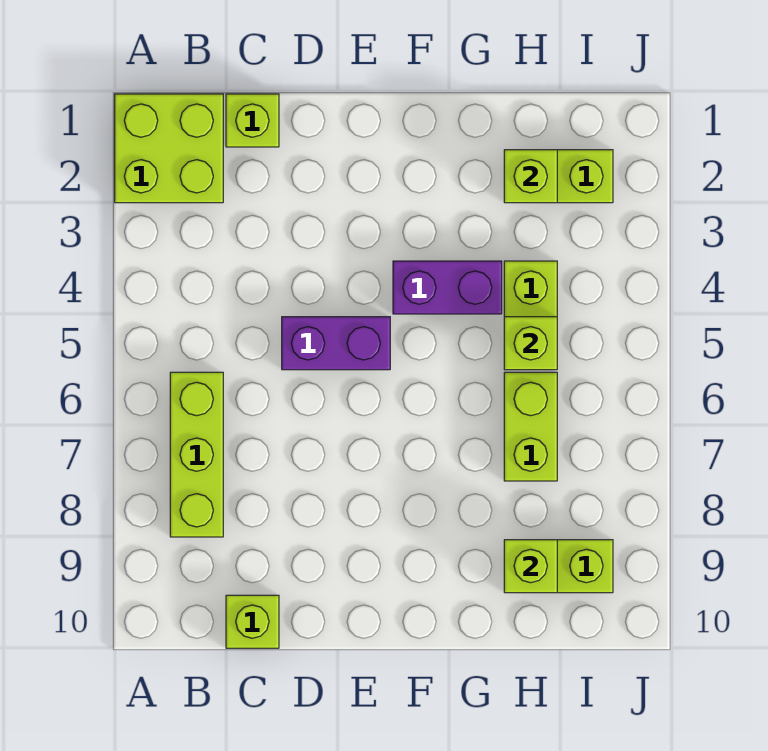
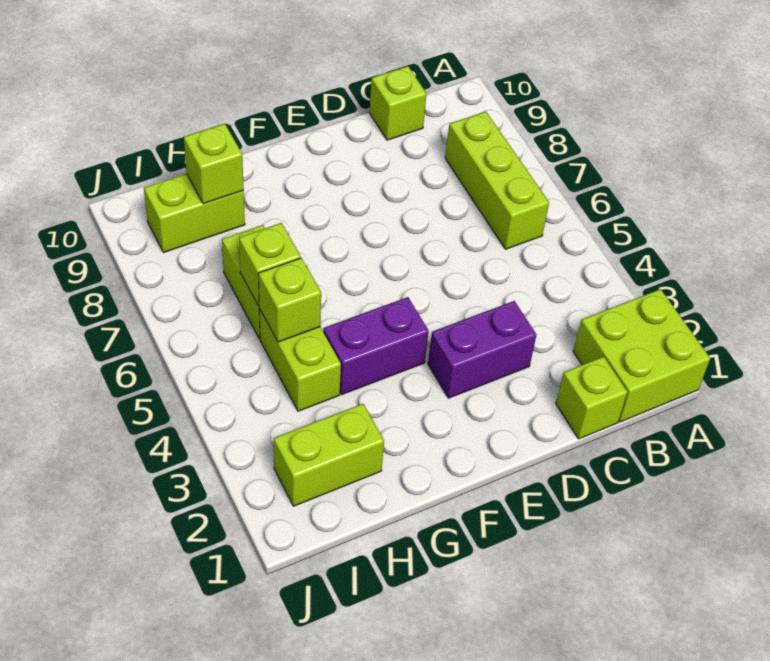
purple 1x2 brick [282,317,390,370] -> purple 1x2 brick moved to [428,301,536,398]
lime 1x1 brick [504,150,557,203] -> lime 1x1 brick moved to [239,223,301,306]

